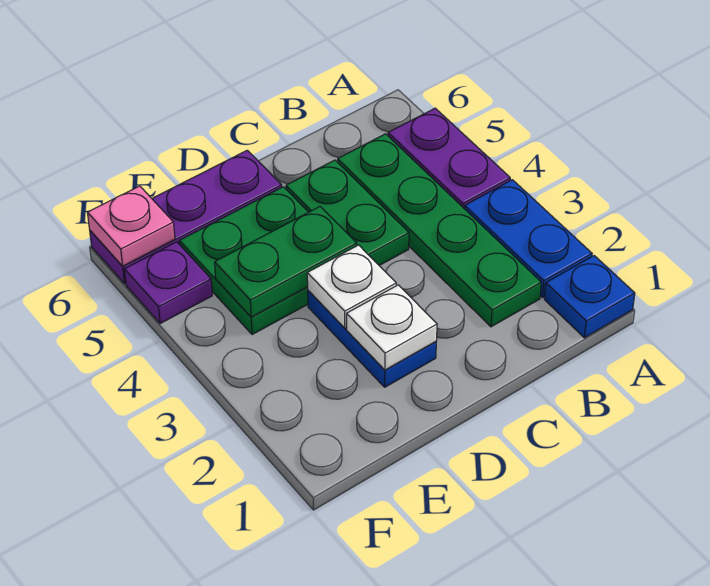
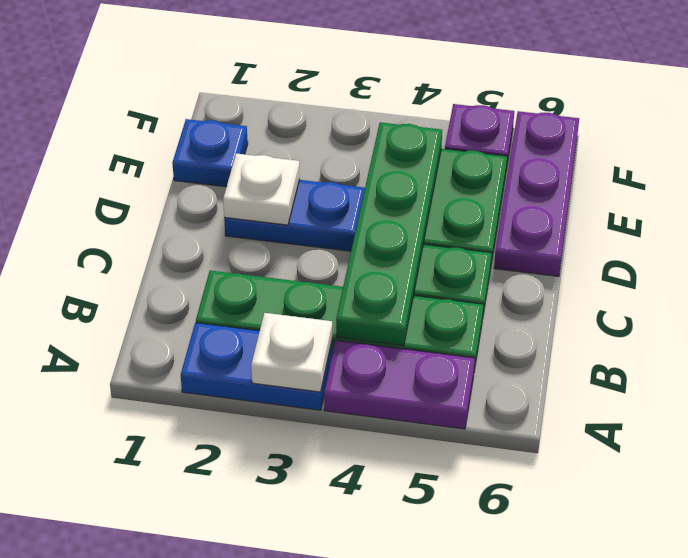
blue 1x1 plate [544,256,635,338] -> blue 1x1 plate moved to [172,119,248,187]
white 1x1 plate [307,245,396,328] -> white 1x1 plate moved to [251,313,332,392]
green 1x2 plate [215,207,357,317] -> green 1x4 plate [336,122,442,346]
pink 1x1 plate [87,186,175,266] -> none

